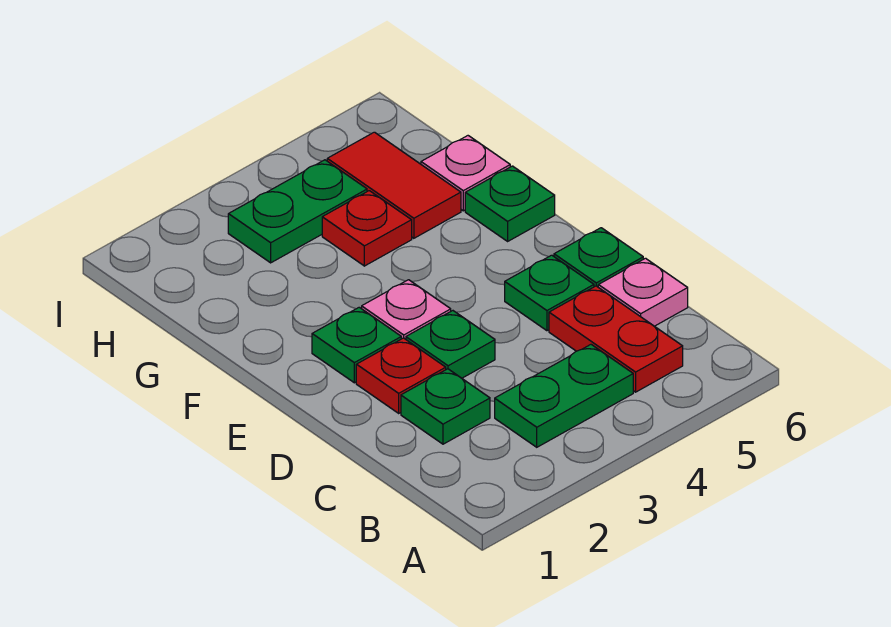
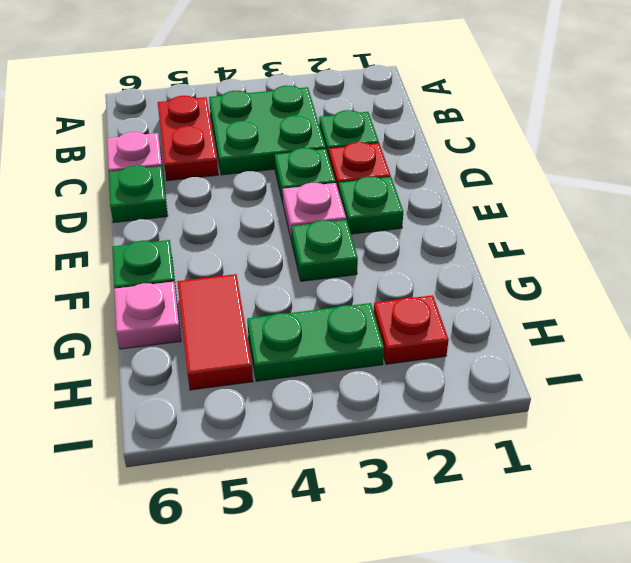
green 1x2 plate [495,345,633,447] -> green 2x2 plate [209,85,326,175]
green 1x1 plate [505,255,594,331] -> green 1x1 plate moved to [291,220,358,281]
red 1x1 plate [322,191,412,266] -> red 1x1 plate moved to [373,295,449,364]

